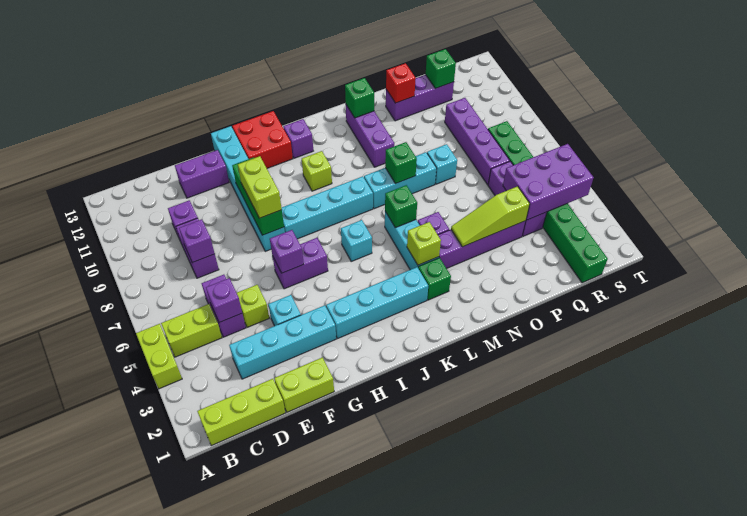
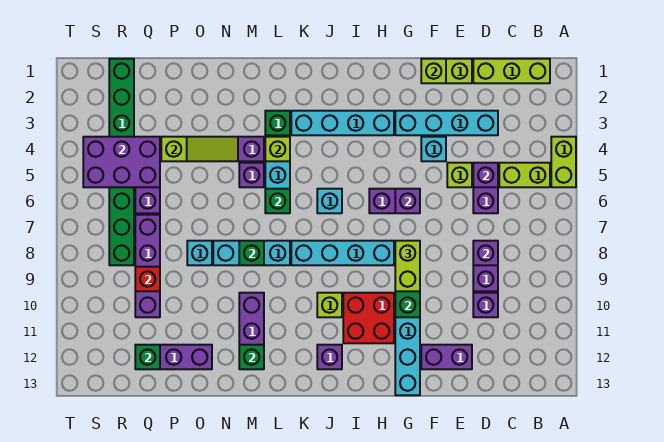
none -> lime 1x1 brick [421,59,446,83]
red 2x2 brick [232,111,293,168] -> red 2x2 brick moved to [343,293,394,343]
red 1x1 brick [386,63,416,103] -> red 1x1 brick moved to [135,267,160,291]

